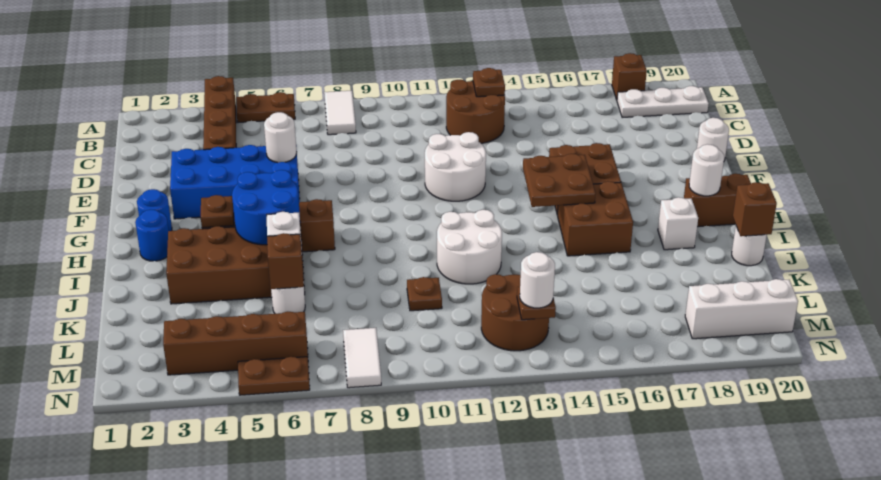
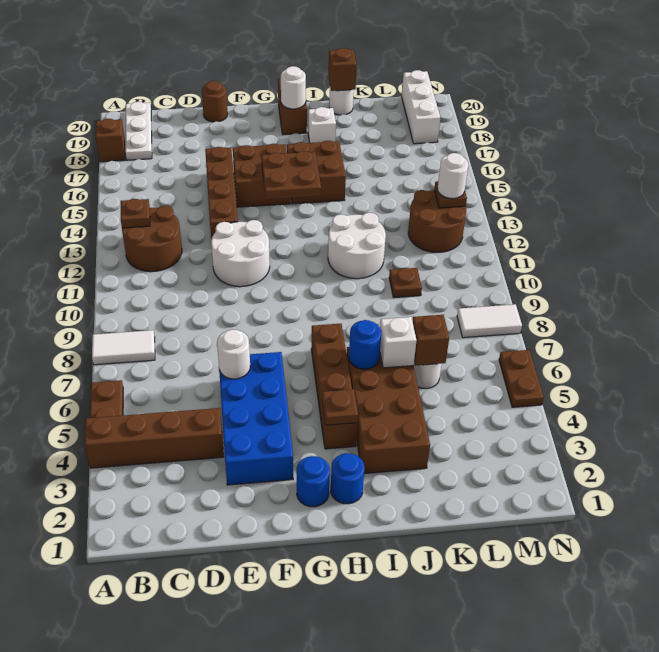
white 1x1 round brick [697,118,729,161] -> brown 1x1 round brick [202,81,228,122]
blue 2x2 round brick [232,170,300,245] -> blue 1x1 round brick [349,320,381,369]
brown 1x4 brick [163,312,308,375] -> brown 1x4 brick moved to [205,147,238,240]

